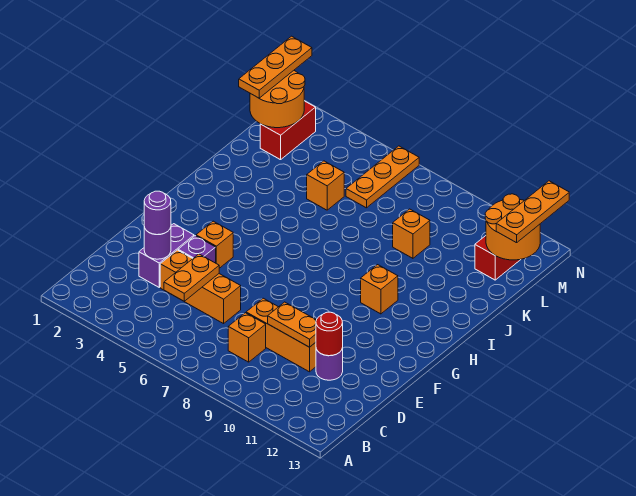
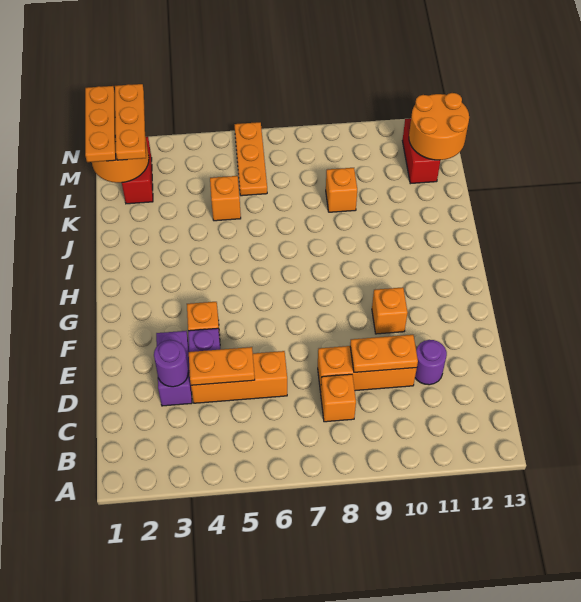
orange 1x2 plate [164,254,219,301] -> orange 1x2 plate turned to [189,347,255,385]
purple 1x1 round brick [144,191,171,235] -> none
red 1x1 round brick [316,312,343,356] -> none
orange 1x1 brick [361,265,398,314] -> orange 1x1 brick moved to [372,287,408,334]
orange 1x3 plate [496,181,569,243] -> orange 1x3 plate moved to [115,84,146,160]

